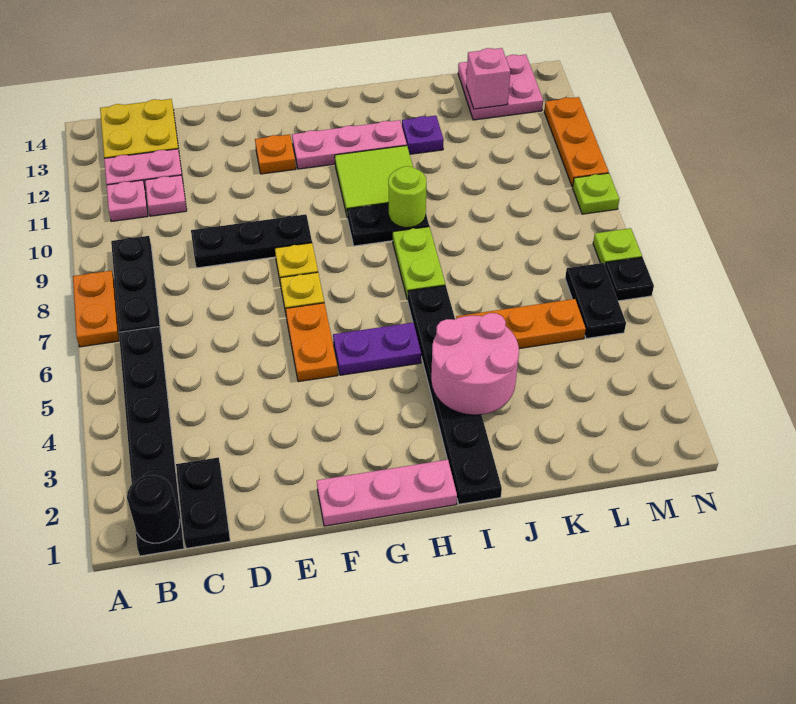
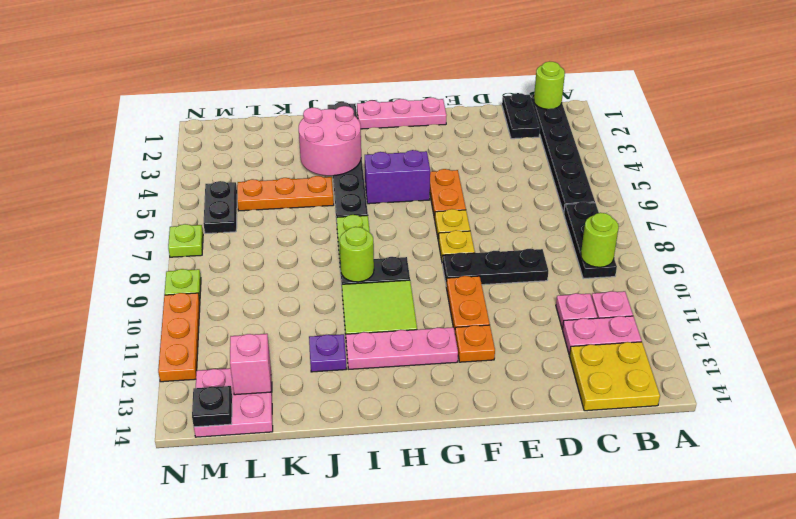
orange 1x2 plate [73,271,119,347] -> orange 1x2 plate moved to [446,276,490,332]
black 1x1 round brick [127,475,180,543] -> lime 1x1 round brick [534,61,565,109]
none -> lime 1x1 round brick [581,213,619,267]
purple 1x2 plate [333,323,421,375] -> purple 1x2 brick [365,150,430,204]
black 1x1 plate [605,257,654,301] -> black 1x1 plate moved to [192,386,232,427]

